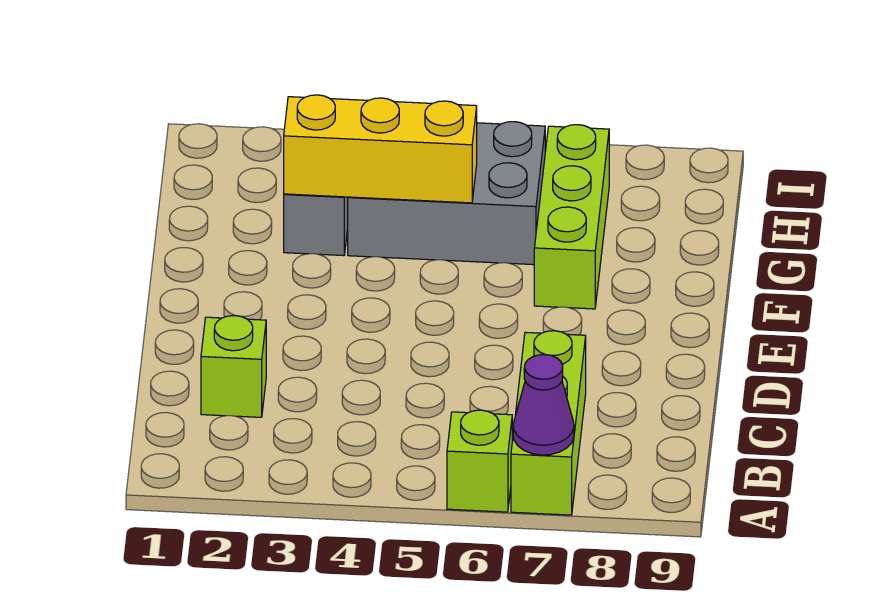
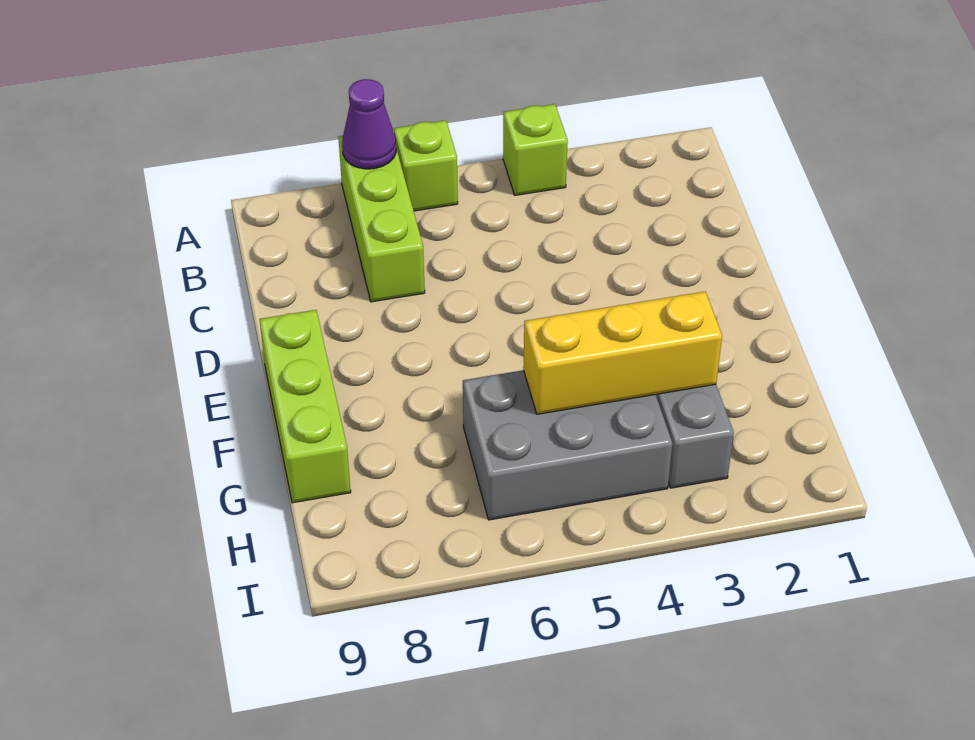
lime 1x1 brick [201,316,266,417] -> lime 1x1 brick moved to [503,104,568,195]
lime 1x3 brick [534,125,609,309] -> lime 1x3 brick moved to [259,310,351,503]

